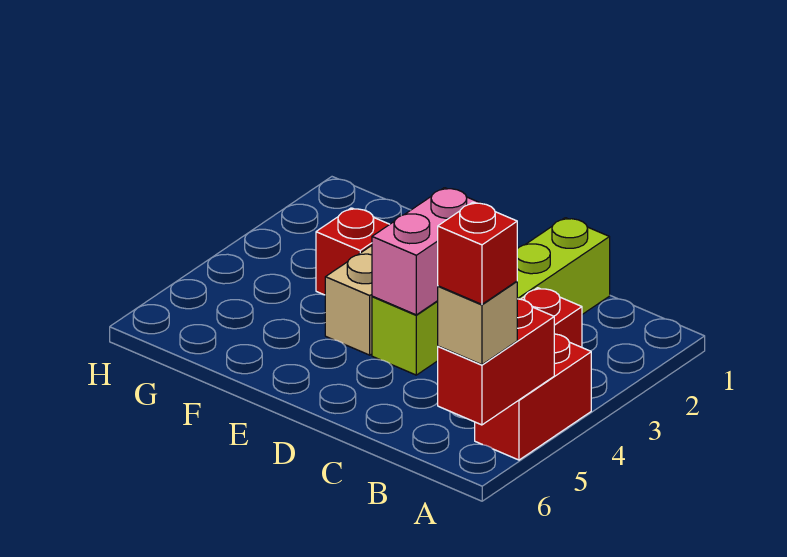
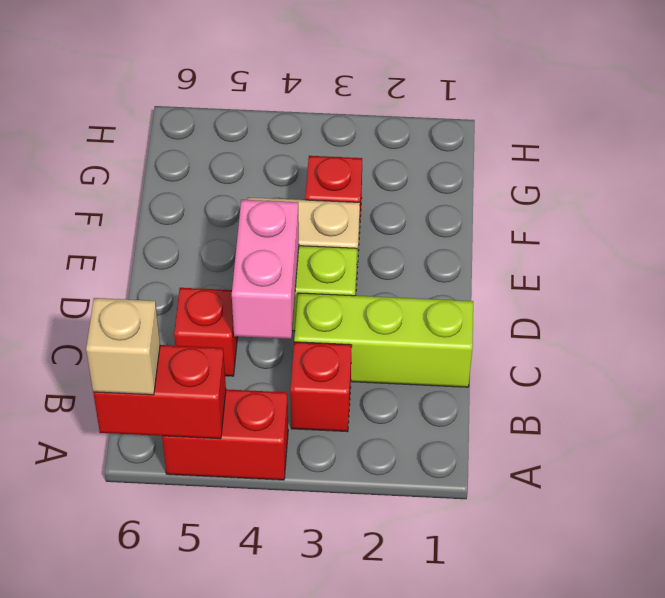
red 1x1 brick [438,202,517,304] -> red 1x1 brick moved to [174,288,238,376]
pink 1x2 brick [372,188,479,315] -> pink 1x2 brick turned to [232,200,299,339]

